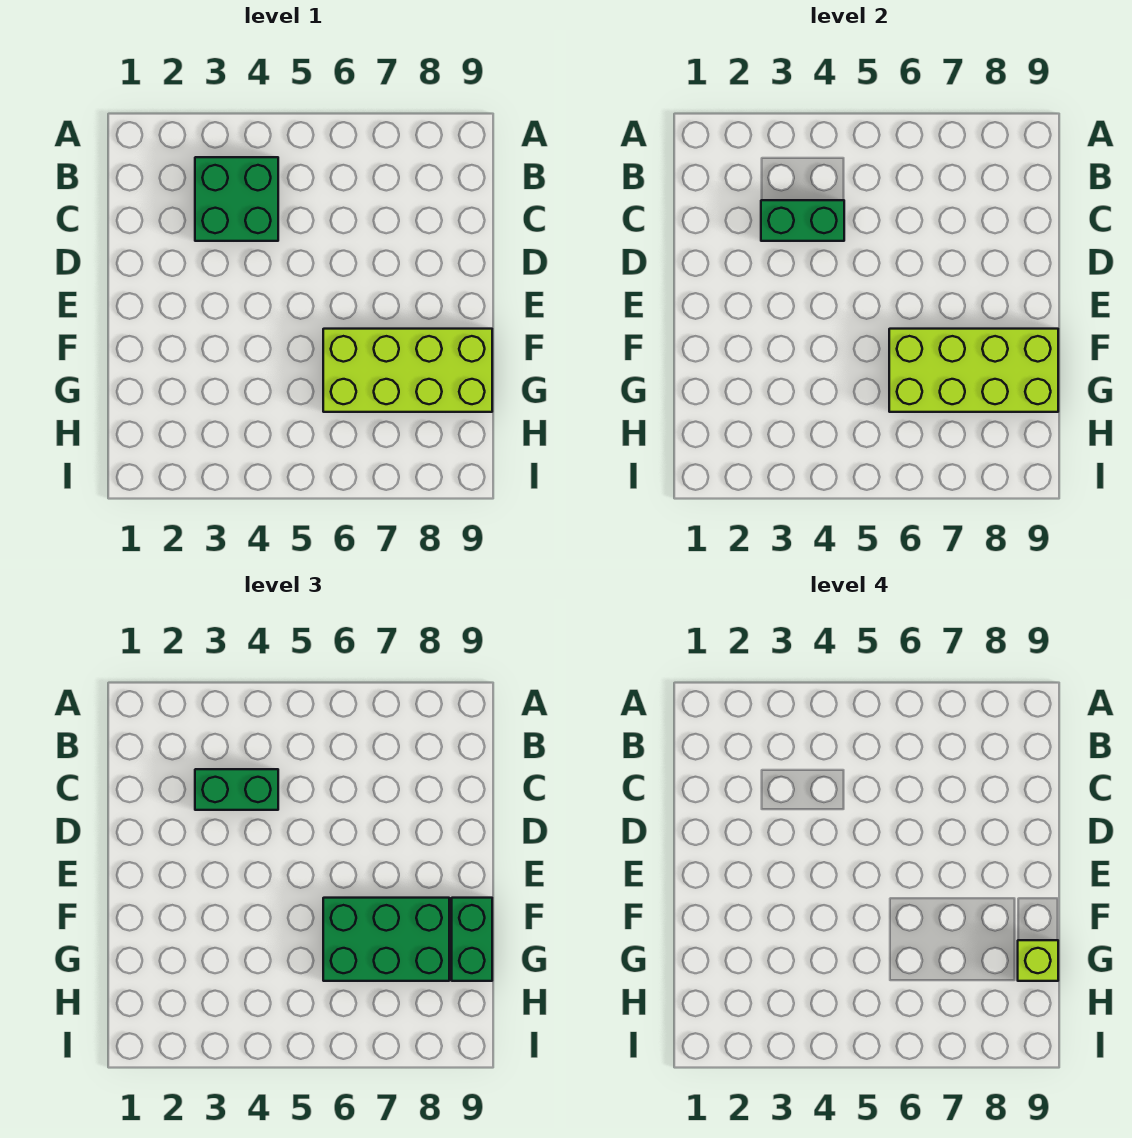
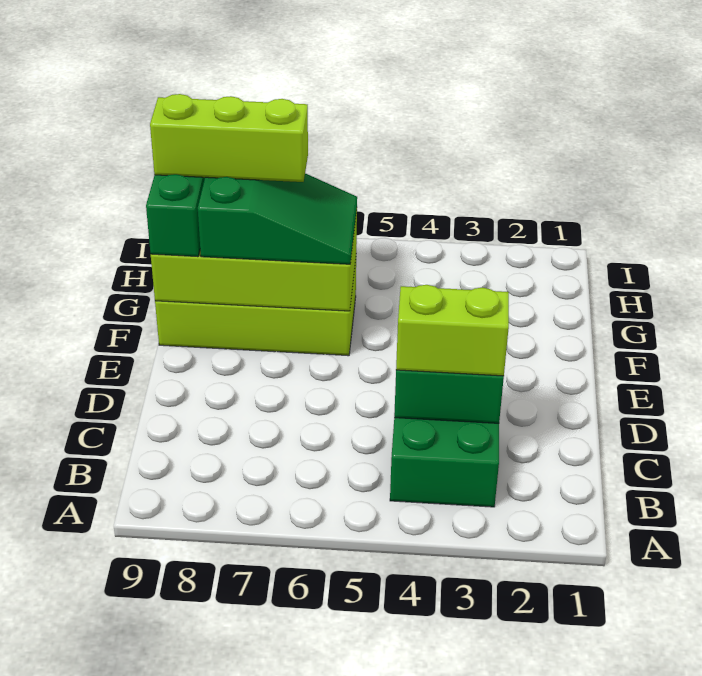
green 1x2 brick [195,769,278,810] -> lime 1x2 brick [396,285,509,376]
green 2x3 brick [323,898,449,981] -> green 2x3 slope [198,173,357,264]
lime 1x1 brick [1018,940,1058,981] -> lime 1x3 brick [150,94,308,182]

